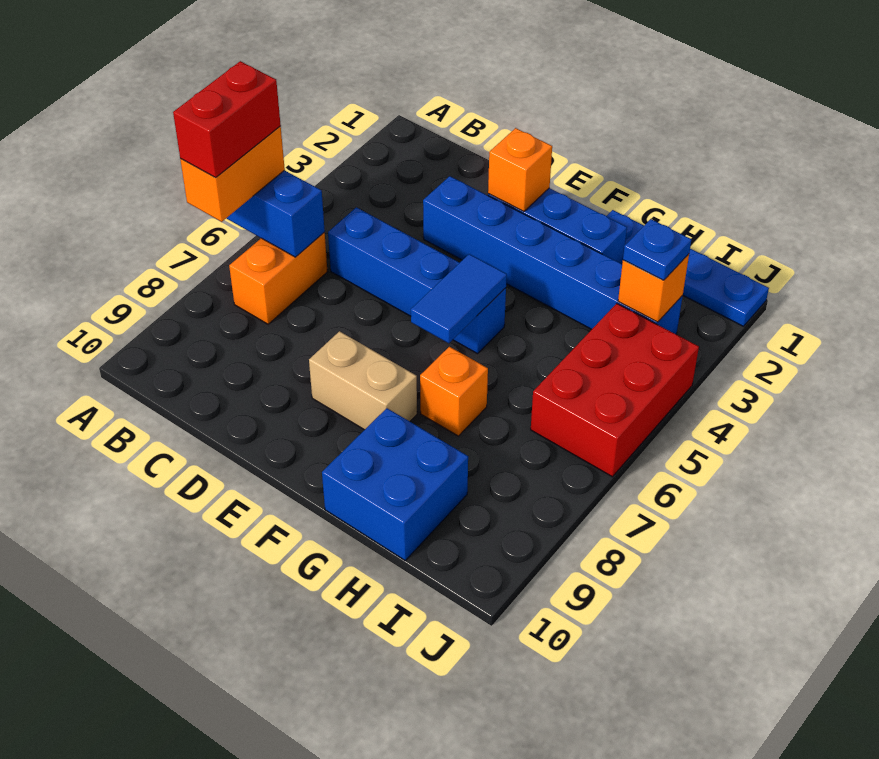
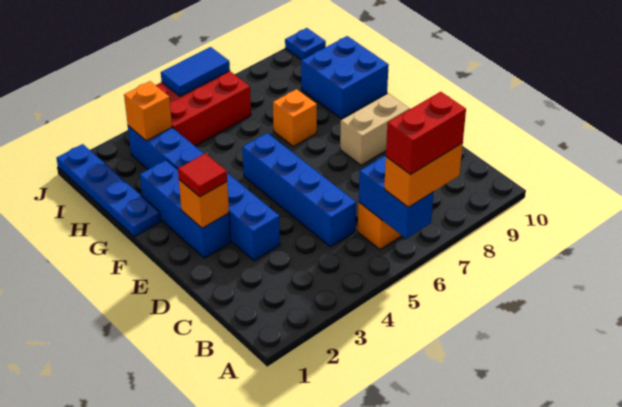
none -> red 1x1 tile [178,153,227,197]
tan 1x2 brick [309,331,417,430] -> tan 1x2 brick turned to [340,94,410,165]
blue 1x2 tile [411,254,507,343] -> blue 1x2 tile moved to [161,47,230,96]
blue 1x1 plate [623,219,691,280] -> blue 1x1 plate moved to [285,28,326,60]

